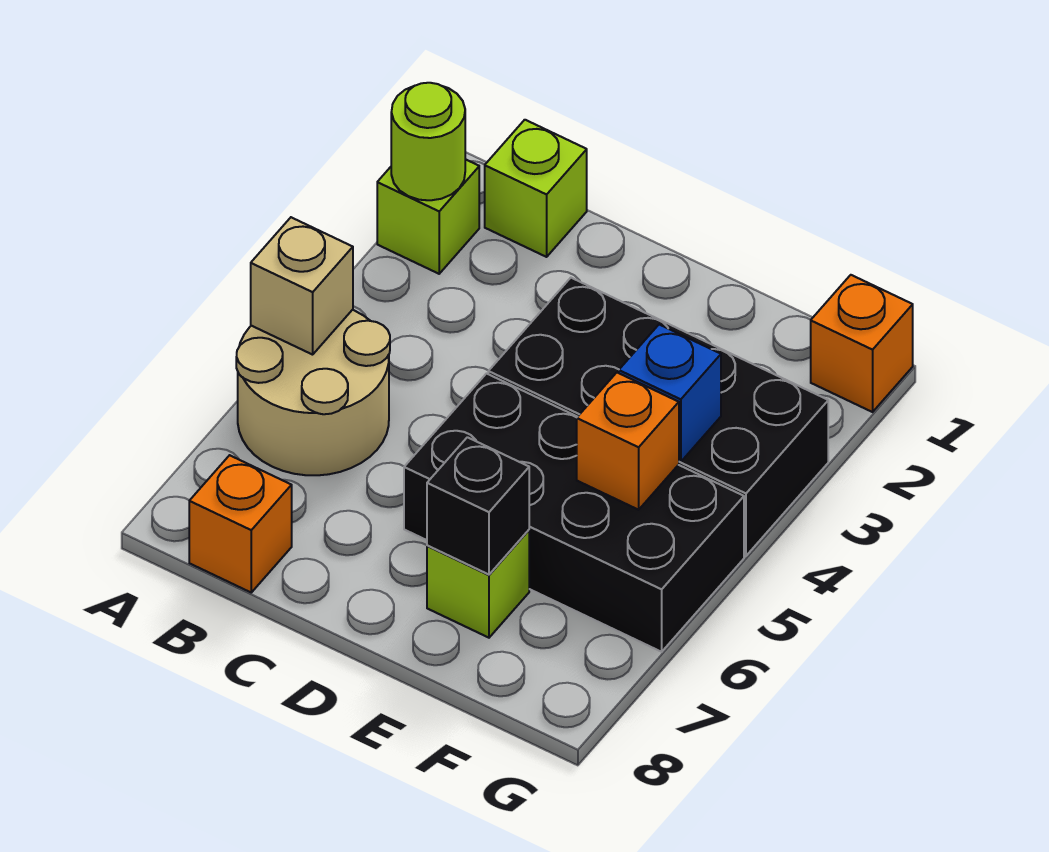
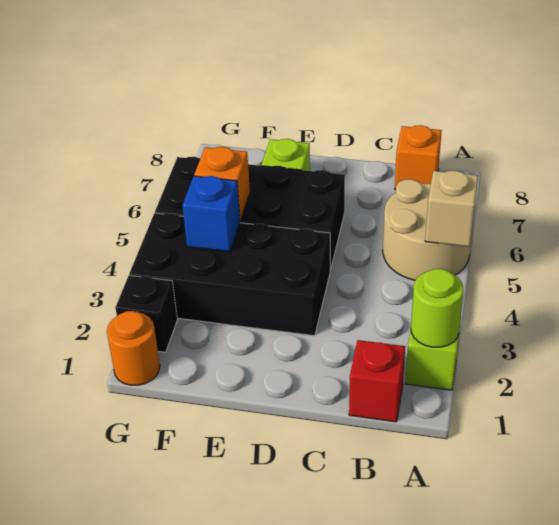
lime 1x1 brick [485,120,587,257] -> red 1x1 brick [349,340,405,422]
black 1x1 brick [427,437,529,575] -> black 1x1 brick moved to [115,276,177,352]
orange 1x1 brick [811,275,913,412] -> orange 1x1 round brick [107,311,160,385]

